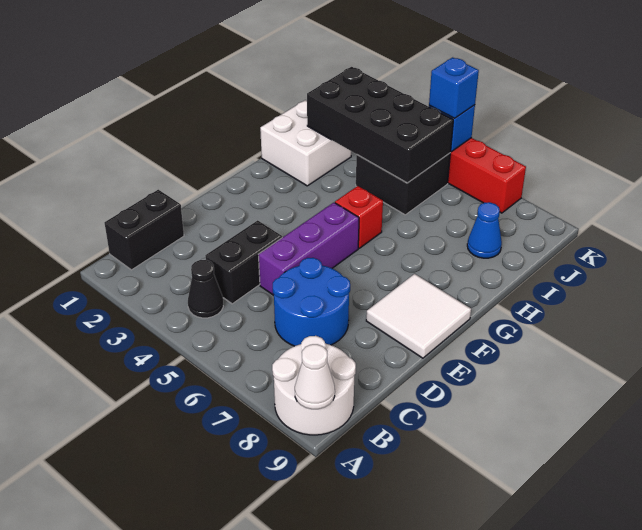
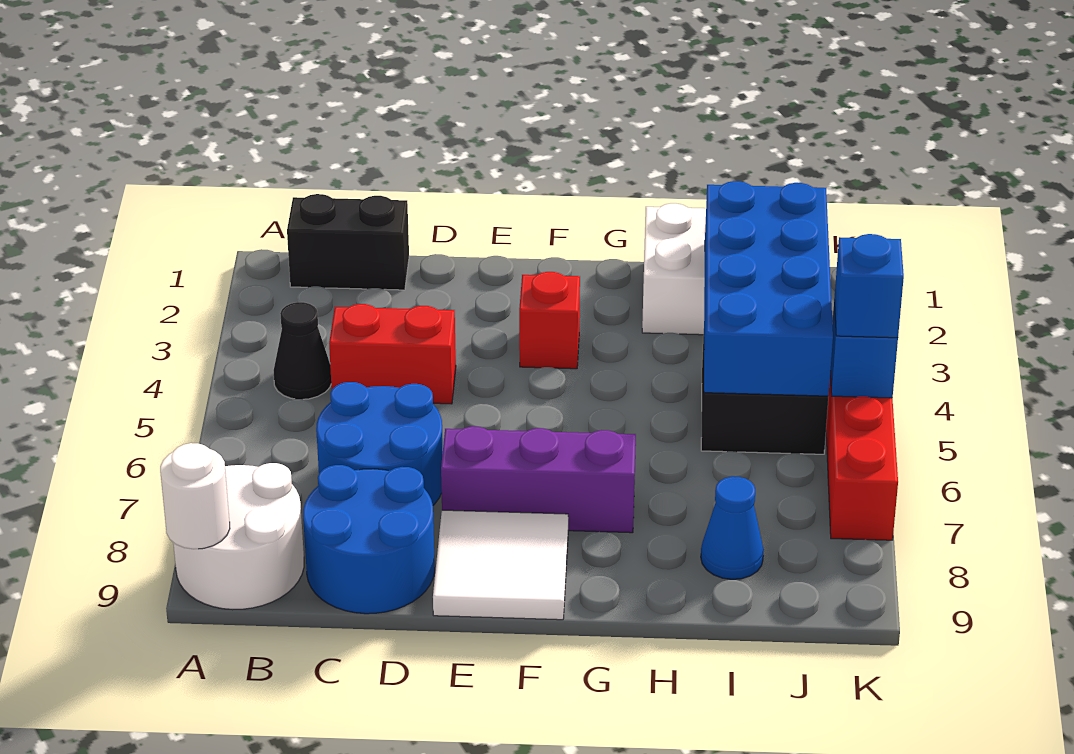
white 1x1 cone [295,344,335,409] -> white 1x1 round brick [160,443,230,549]
black 1x2 brick [205,220,282,304] -> red 1x2 brick [329,304,456,404]
none -> blue 2x2 round brick [303,465,435,614]
purple 1x3 brick [258,203,359,295] -> purple 1x3 brick moved to [441,426,636,533]
red 1x1 brick [335,186,383,248] -> red 1x1 brick moved to [519,272,580,369]
black 2x4 brick [307,67,453,183] -> blue 2x4 brick [704,181,833,396]

